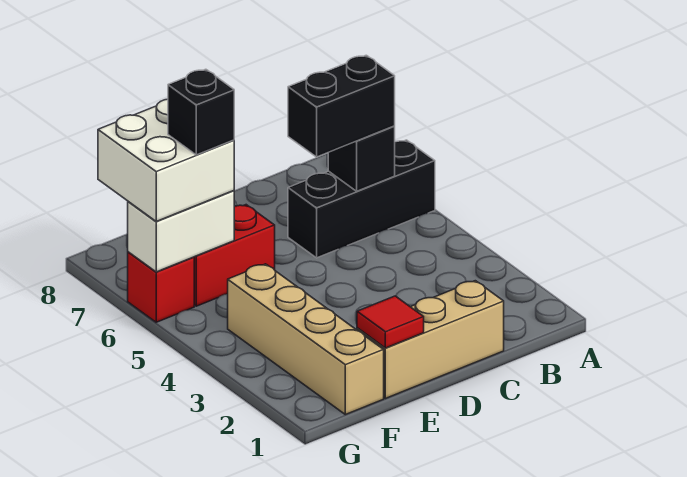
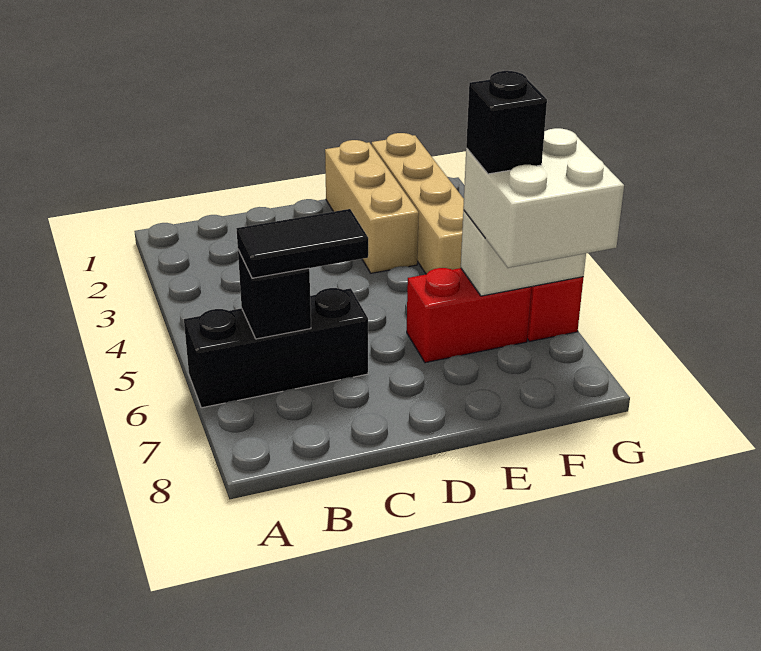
black 1x2 brick [288,55,395,157] -> black 1x2 tile [236,209,368,278]
tan 1x3 brick [357,281,504,398] -> tan 1x3 brick turned to [325,140,419,273]
red 1x1 tile [357,296,424,348] -> none

